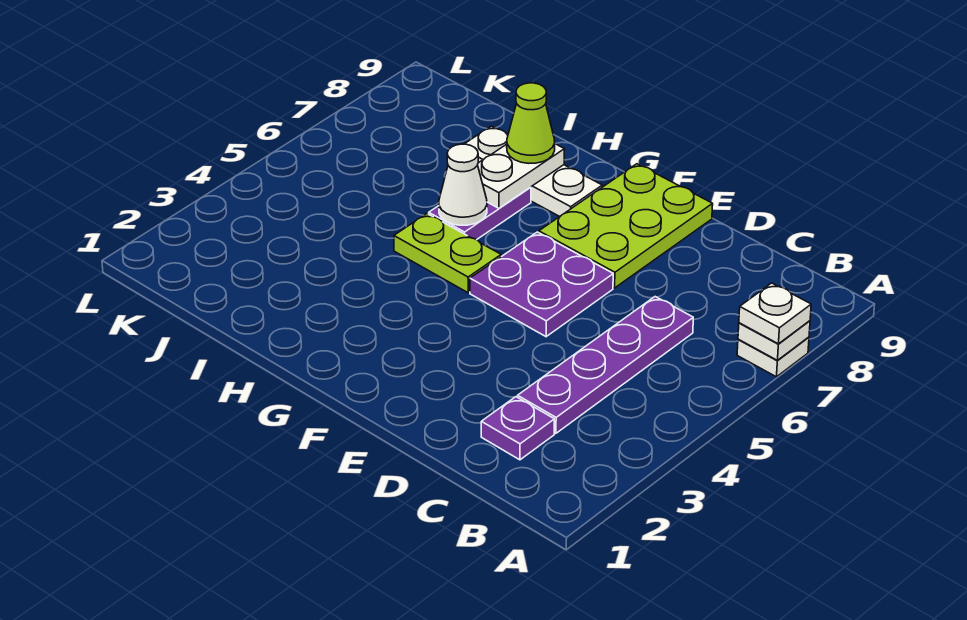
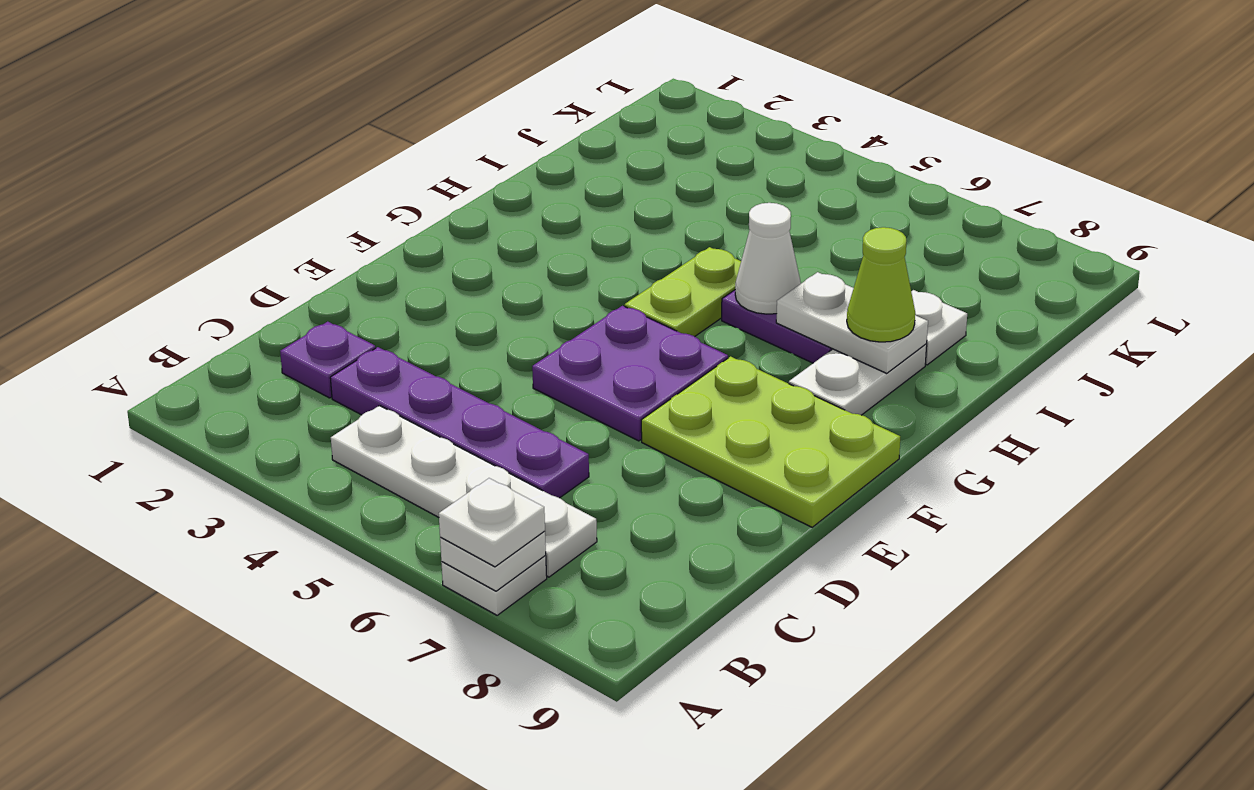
none -> white 1x4 plate [331,406,597,577]

